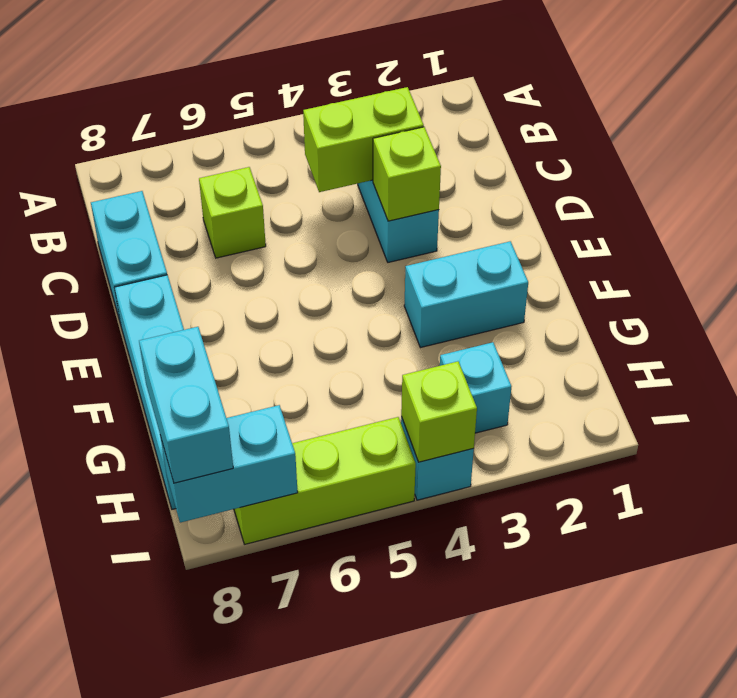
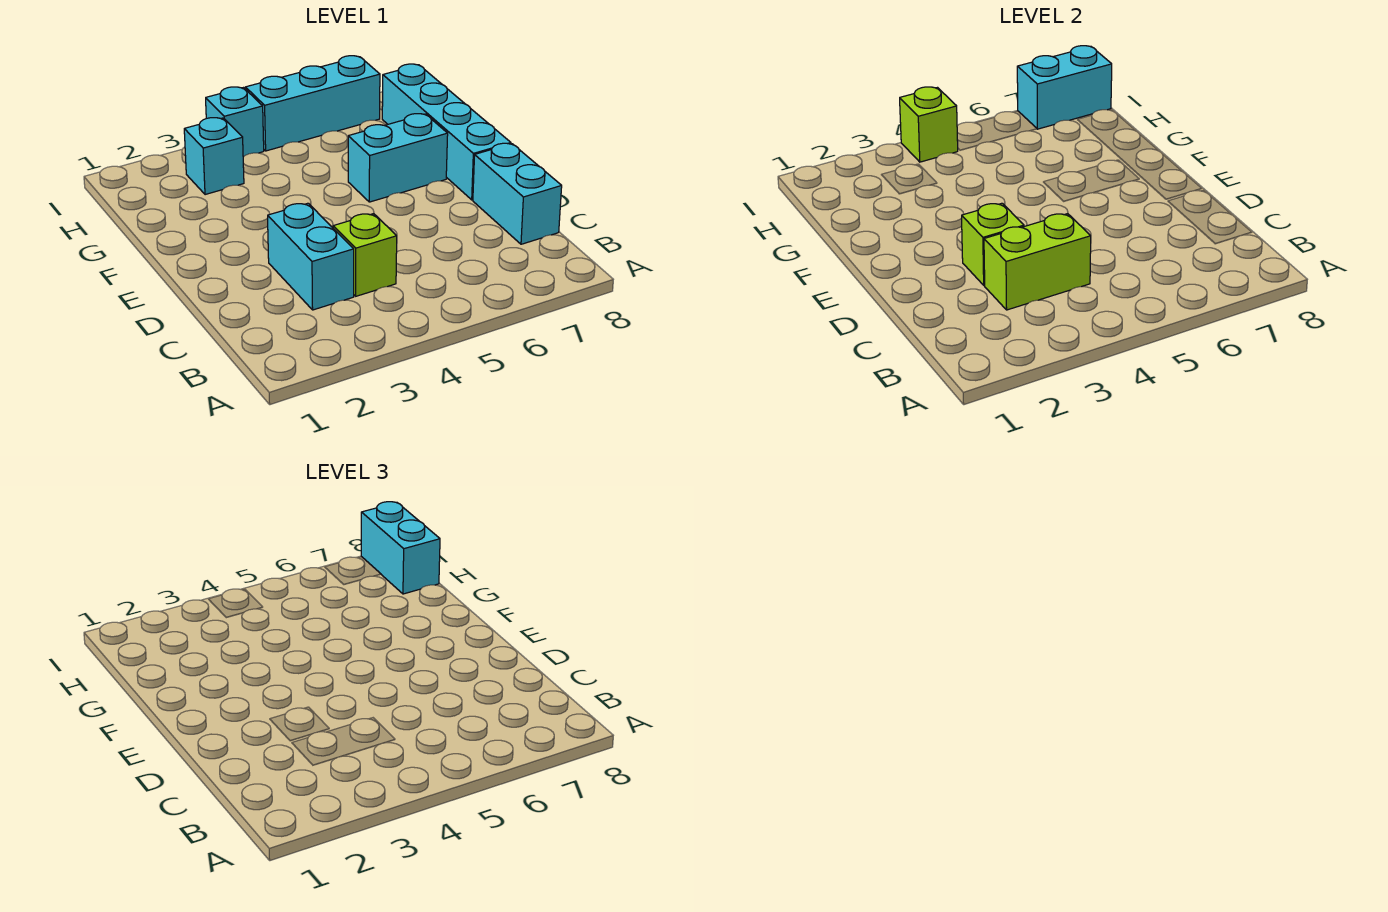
lime 1x1 brick [199,167,266,258] -> lime 1x1 brick moved to [333,214,397,296]
cyan 1x2 brick [404,241,528,348] -> cyan 1x2 brick moved to [348,114,448,202]
lime 1x3 brick [234,417,416,544] -> cyan 1x3 brick [245,56,380,151]

